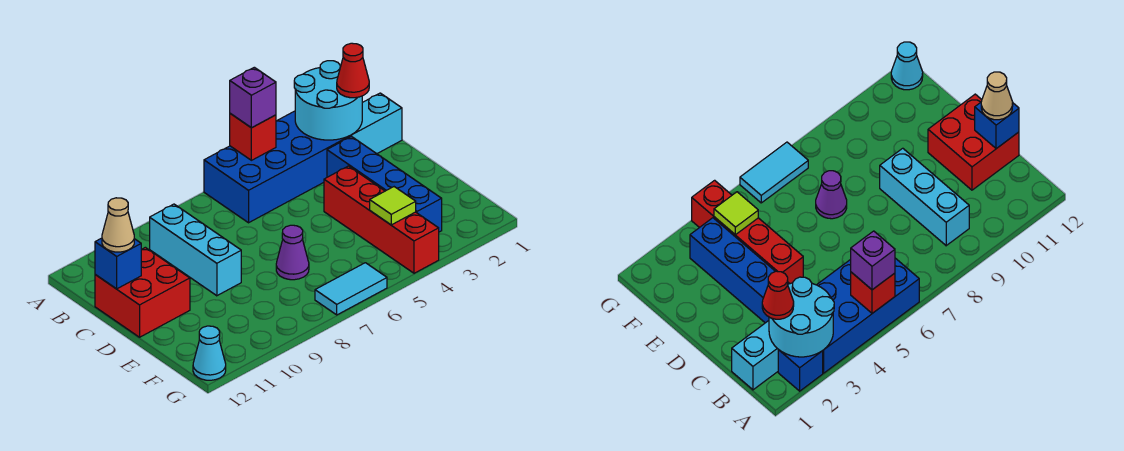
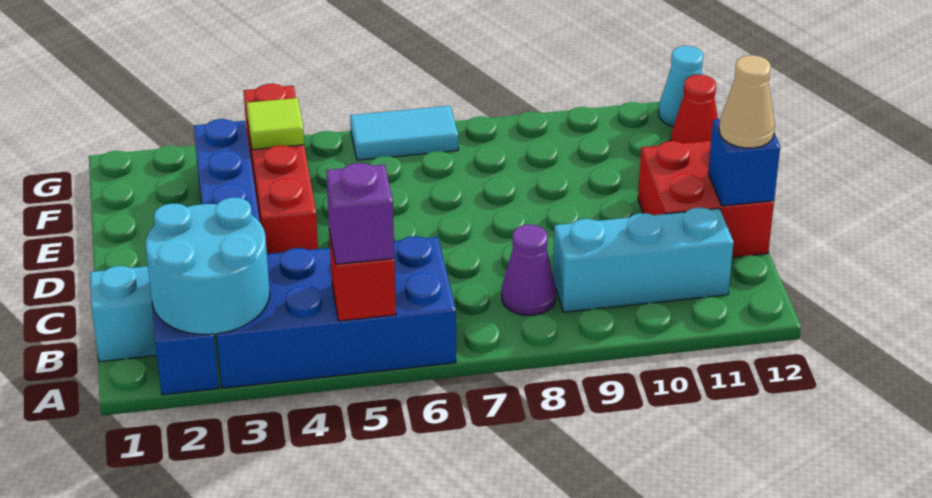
red 1x1 cone [337,43,369,98] -> red 1x1 cone moved to [671,75,718,143]
cyan 1x3 brick [150,204,241,296] -> cyan 1x3 brick turned to [553,208,734,312]
purple 1x1 cone [276,225,309,280] -> purple 1x1 cone moved to [502,225,556,315]

